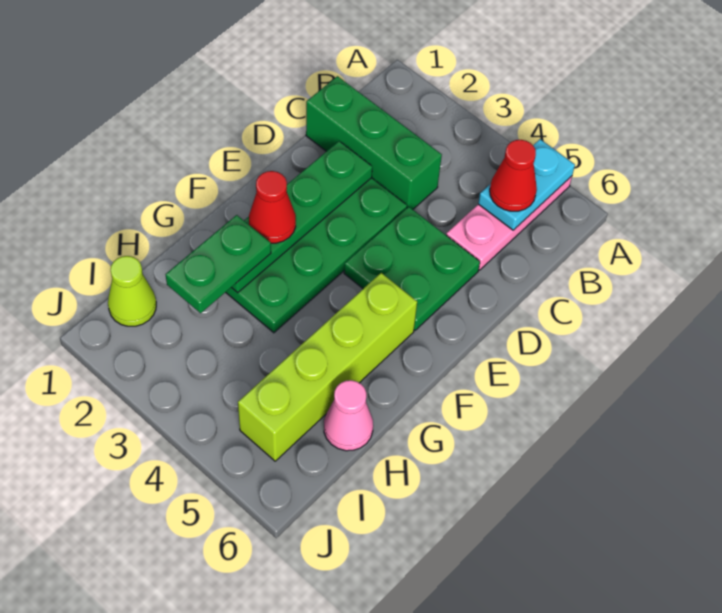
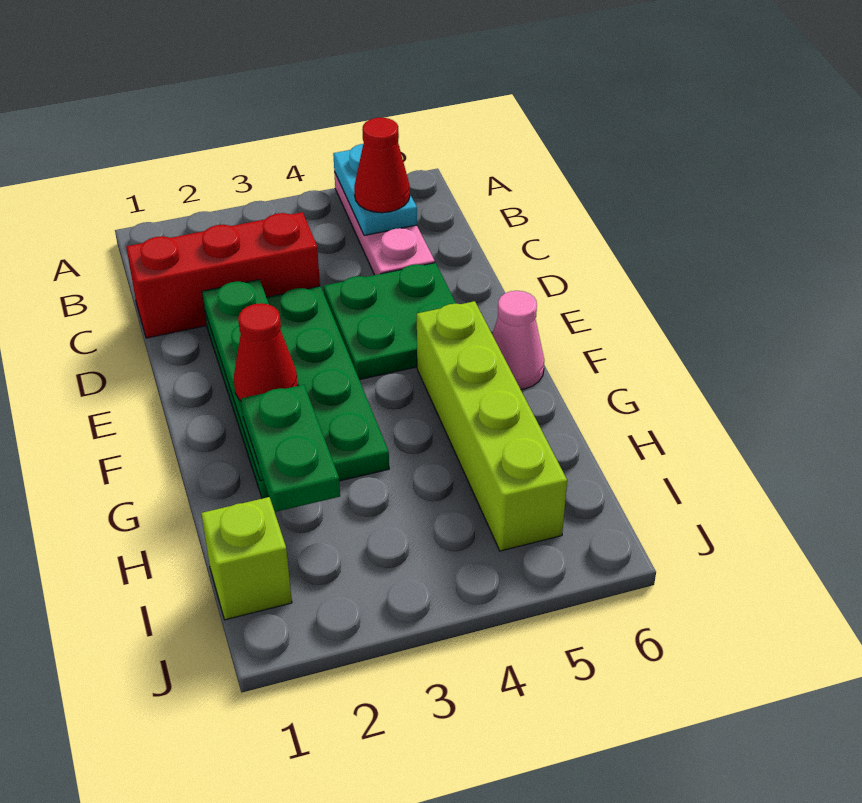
green 1x3 brick [306,76,442,209] -> red 1x3 brick [126,212,320,338]
pink 1x1 cone [324,380,373,451] -> pink 1x1 cone moved to [492,291,544,389]
lime 1x1 cone [108,256,156,326] -> lime 1x1 brick [201,497,292,620]

